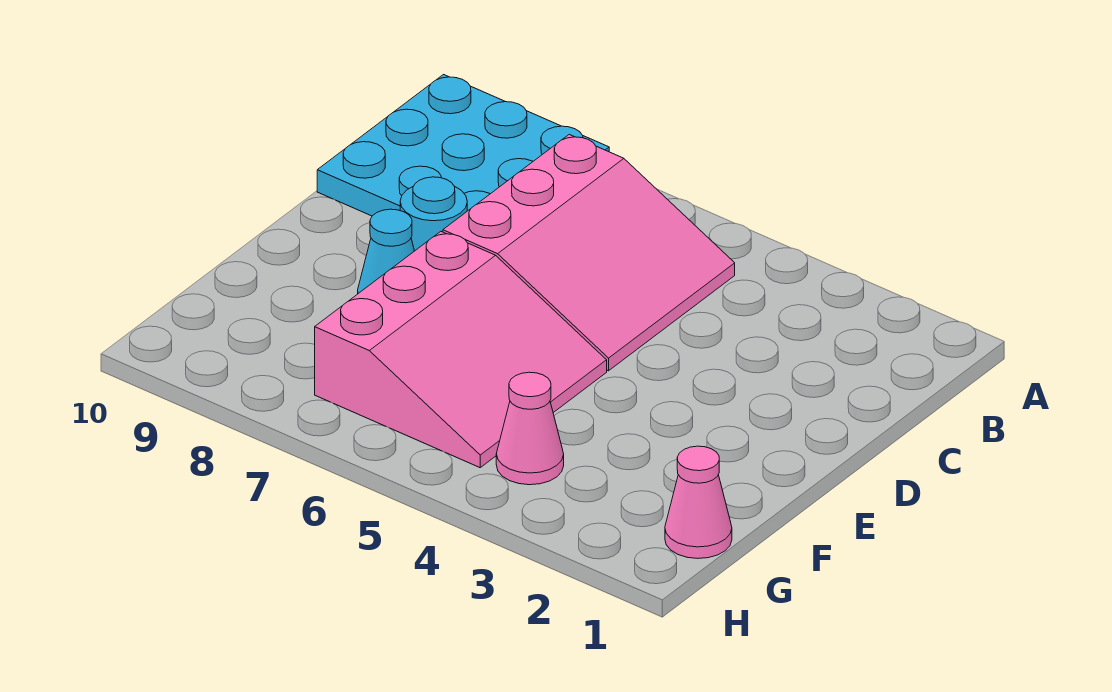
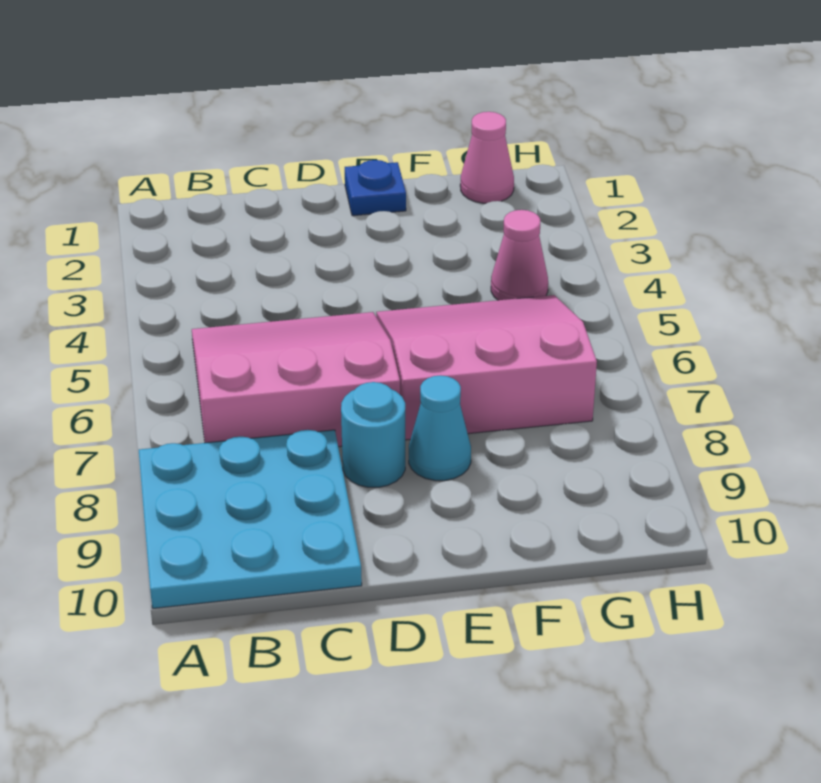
none -> blue 1x1 plate [345,160,406,216]

